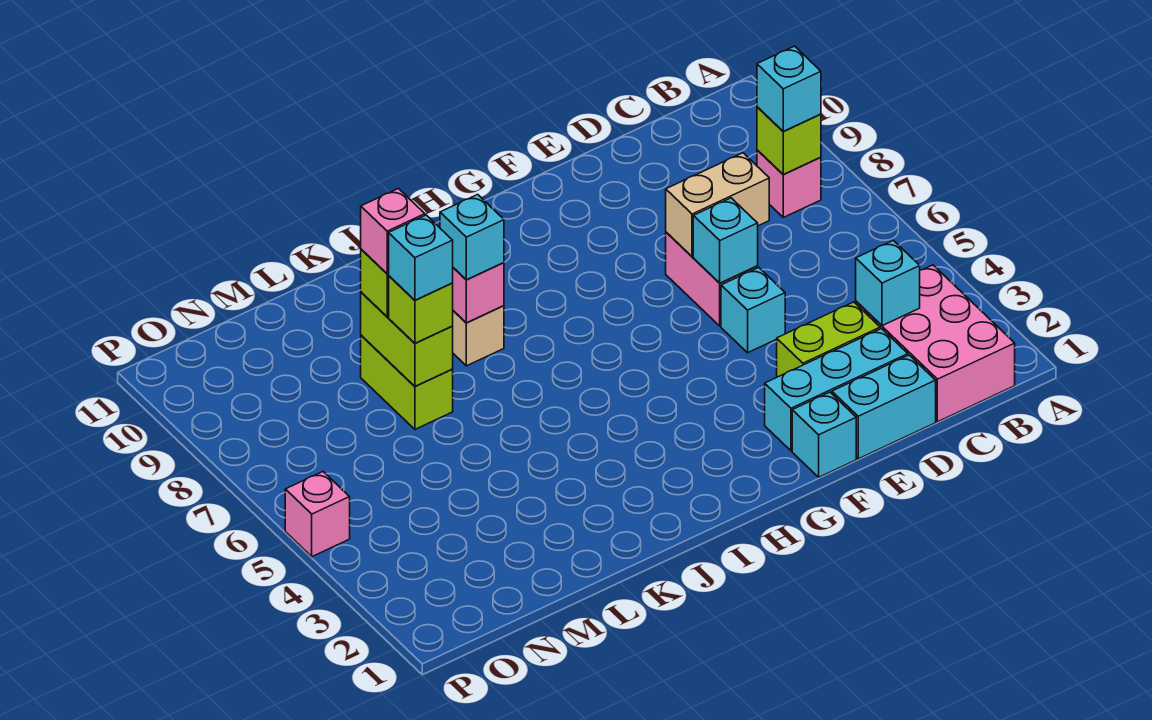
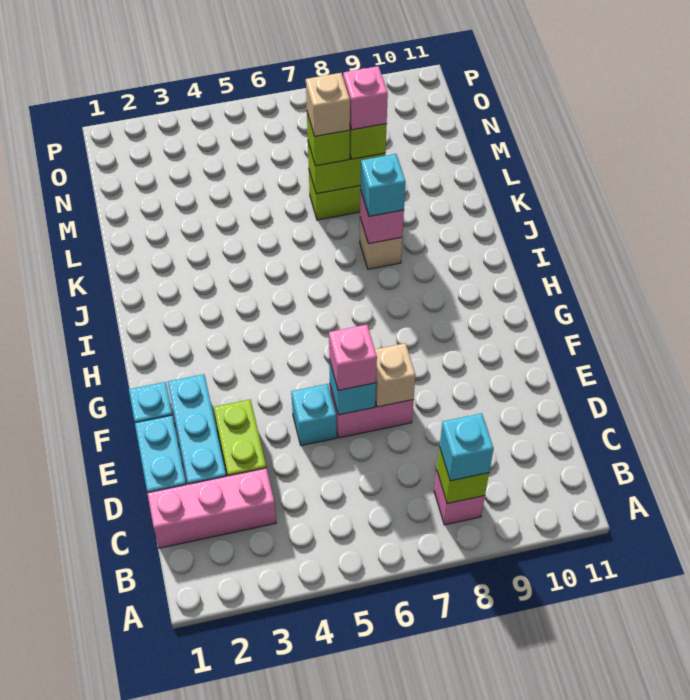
pink 2x3 brick [856,265,1015,422] -> pink 1x3 brick [147,468,276,548]
cyan 1x1 brick [856,240,920,326] -> none
tan 1x2 brick [666,153,769,257] -> tan 1x1 brick [375,343,416,407]
cyan 1x1 brick [389,215,453,300] -> tan 1x1 brick [306,73,350,136]
pink 1x1 brick [285,472,350,557] -> pink 1x1 brick moved to [329,325,377,390]

